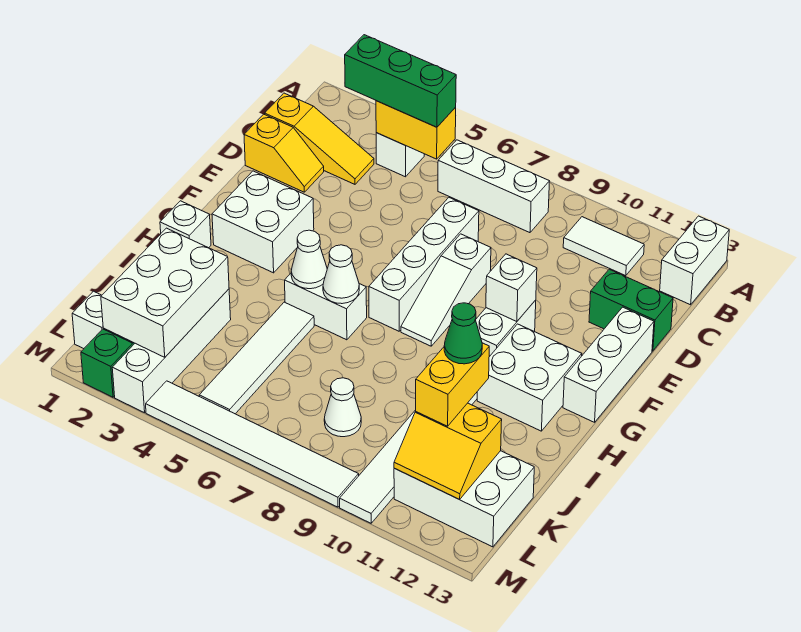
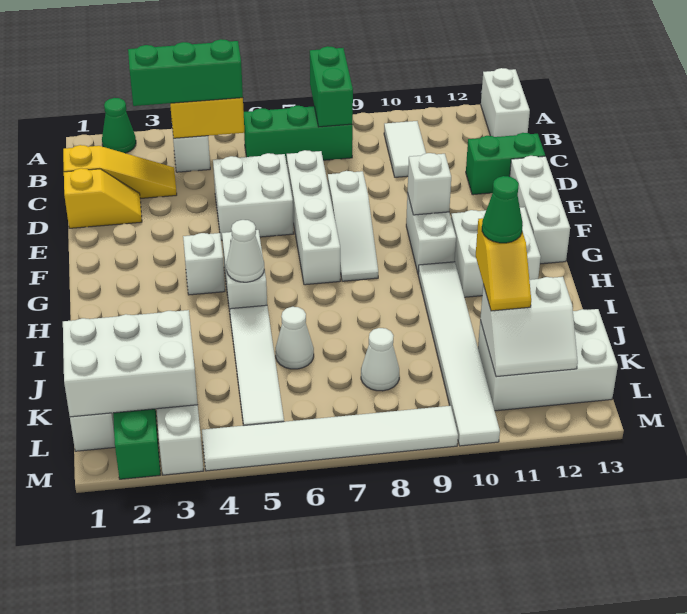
none -> green 1x1 cone [102,98,136,153]
none -> green 1x2 brick [310,46,353,127]
white 1x3 brick [438,140,549,233] -> green 1x3 brick [244,106,353,163]
white 1x2 tile [563,217,644,276] -> white 1x2 tile turned to [384,121,426,177]
white 2x2 brick [212,171,314,273] -> white 2x2 brick moved to [213,153,294,240]
white 1x1 brick [160,201,211,248] -> white 1x1 brick moved to [183,233,225,295]
white 1x2 brick [285,273,367,340] -> white 1x2 brick turned to [222,230,267,312]
white 1x1 cone [323,245,359,304] -> white 1x1 cone moved to [275,307,314,369]
white 2x3 brick [101,228,229,357] -> white 2x3 brick turned to [63,310,198,417]
yellow 1x2 brick [416,343,489,426] -> yellow 1x2 slope [476,218,531,311]
yellow 2x2 slope [394,403,502,499] -> white 2x2 slope [480,277,578,377]

